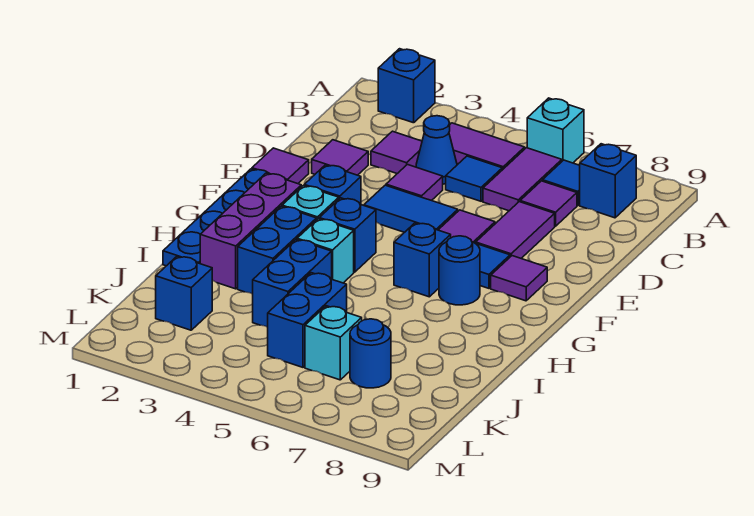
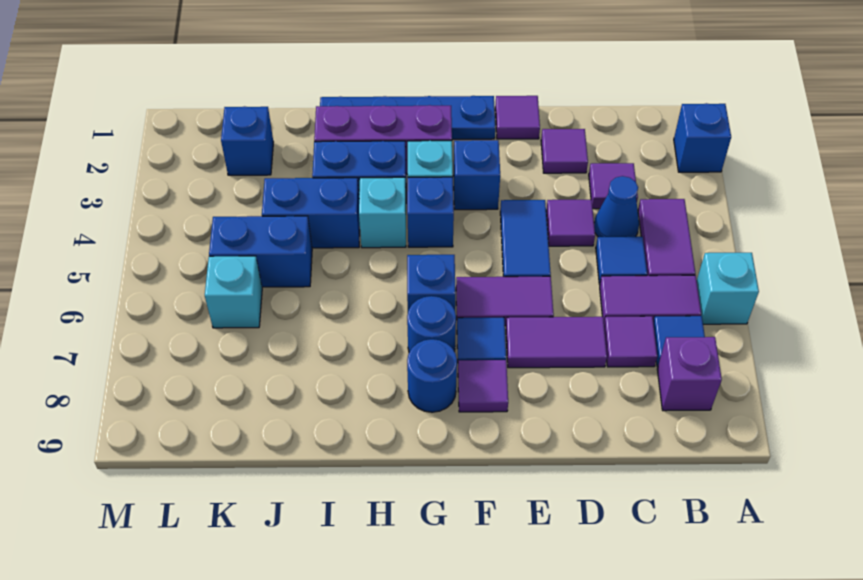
blue 1x1 brick [580,144,636,218] -> purple 1x1 brick [657,337,722,411]
blue 1x1 round brick [350,319,391,388] -> blue 1x1 round brick moved to [407,339,457,412]

